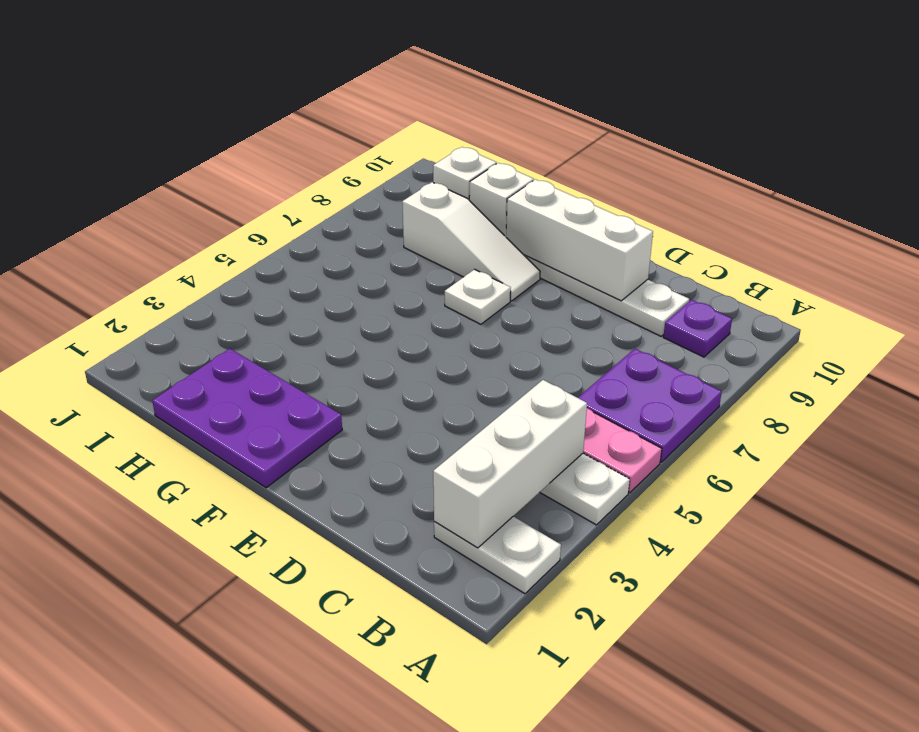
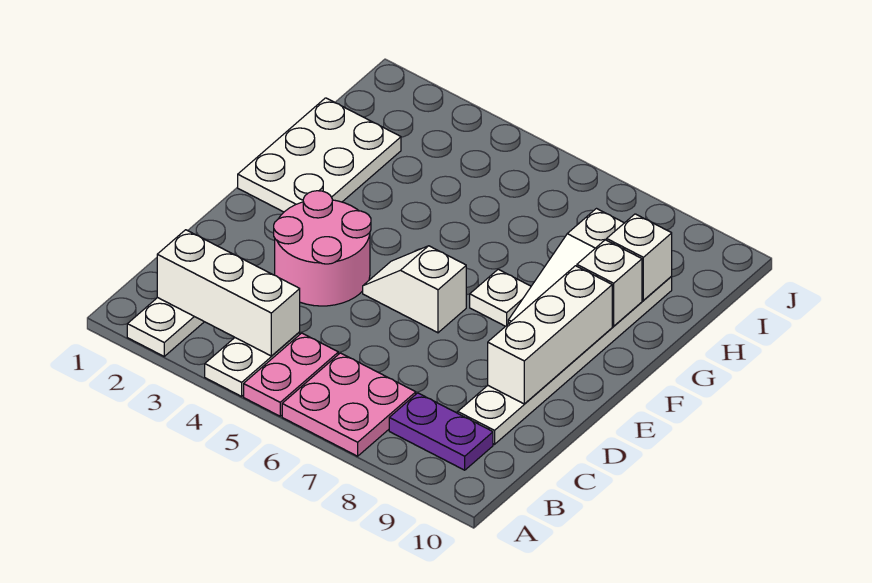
purple 2x2 plate [578,349,722,462] -> pink 2x2 plate [282,353,416,456]
purple 1x1 plate [663,300,732,357] -> purple 1x2 plate [389,393,493,470]
none -> pink 2x2 round brick [274,191,371,306]
none -> white 1x2 slope [363,246,466,333]
purple 2x3 plate [152,349,342,488] -> white 2x3 plate [238,98,401,212]

